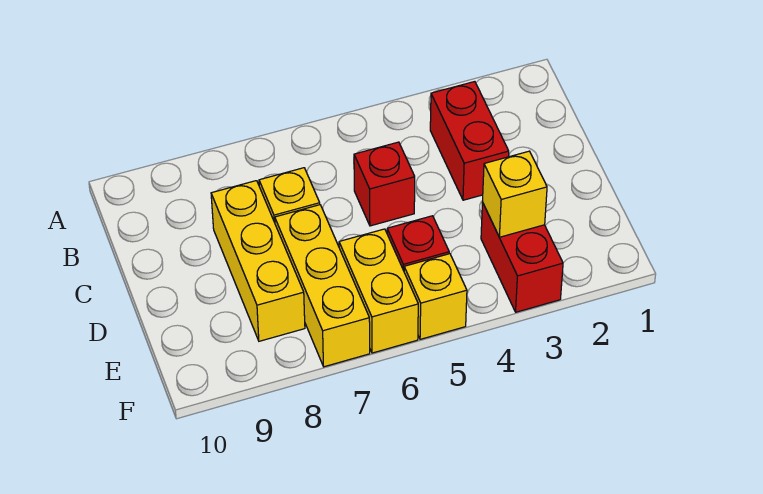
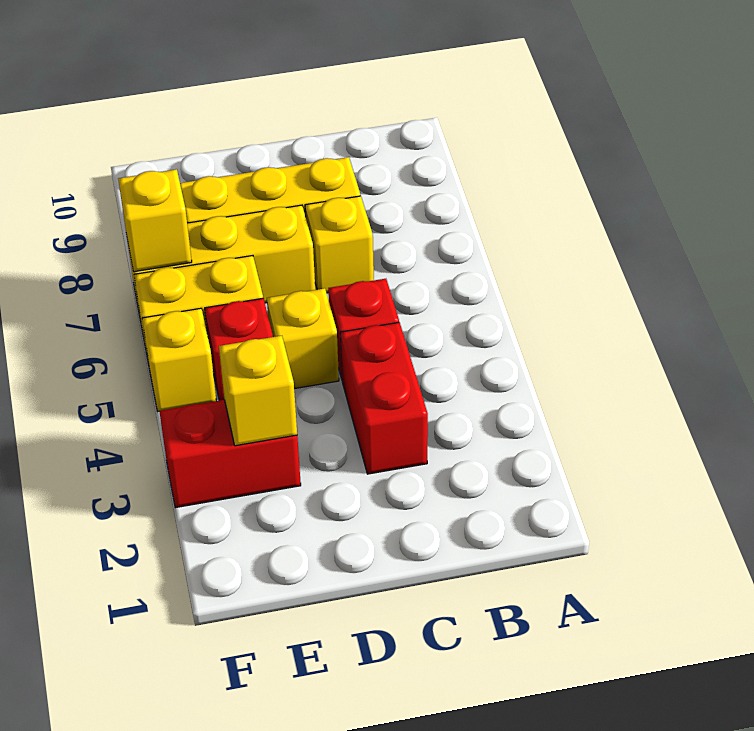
red 1x2 brick [430,82,509,200] -> red 1x2 brick turned to [340,322,428,474]
none -> yellow 1x1 brick [267,288,339,389]
none -> yellow 1x1 brick [118,169,192,272]

